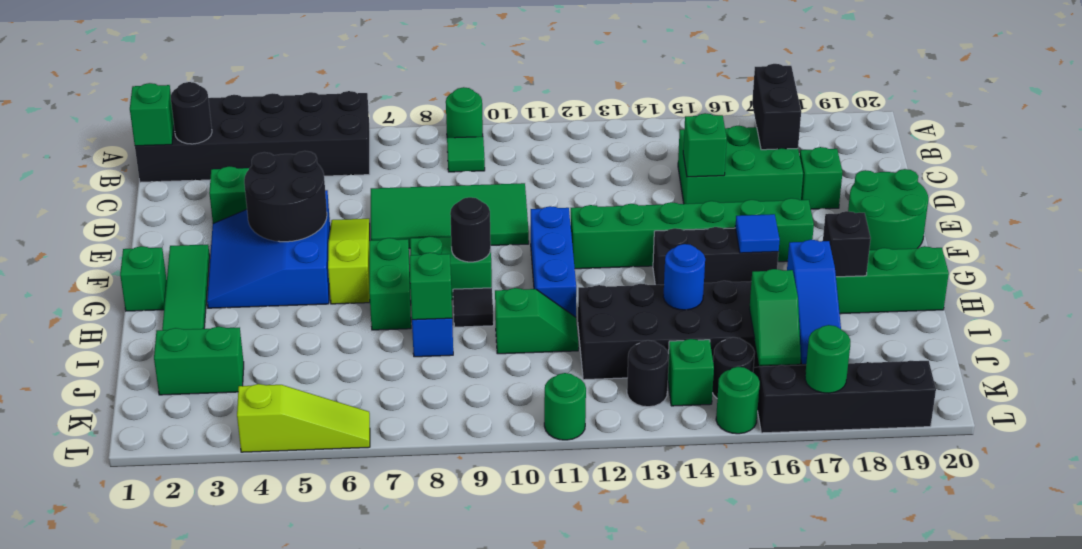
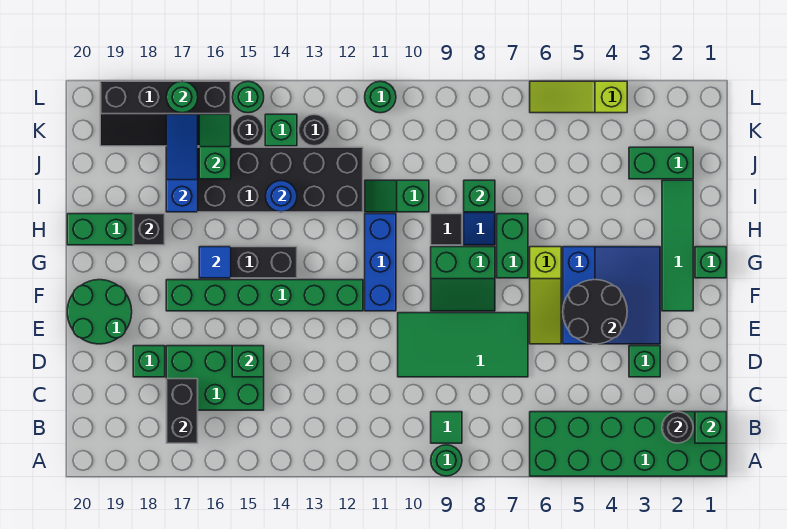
black 2x6 brick [135,91,370,182] -> green 2x6 brick [530,412,726,476]
black 1x1 round brick [450,197,491,262] -> none

